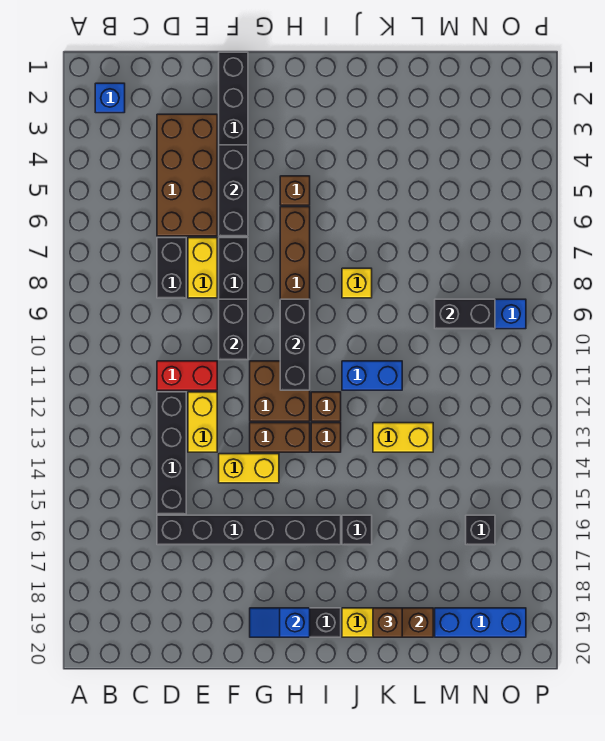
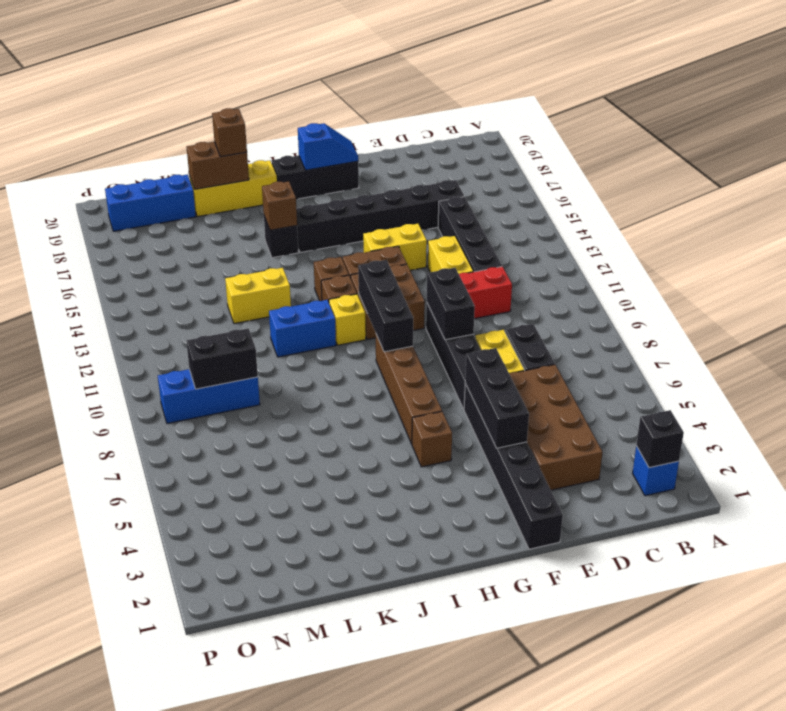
yellow 1x1 brick [342,268,372,298] -> yellow 1x1 brick moved to [329,294,366,345]
none -> brown 1x1 brick [262,181,297,230]
black 1x1 brick [466,515,495,545] -> black 1x1 brick moved to [636,410,684,468]

